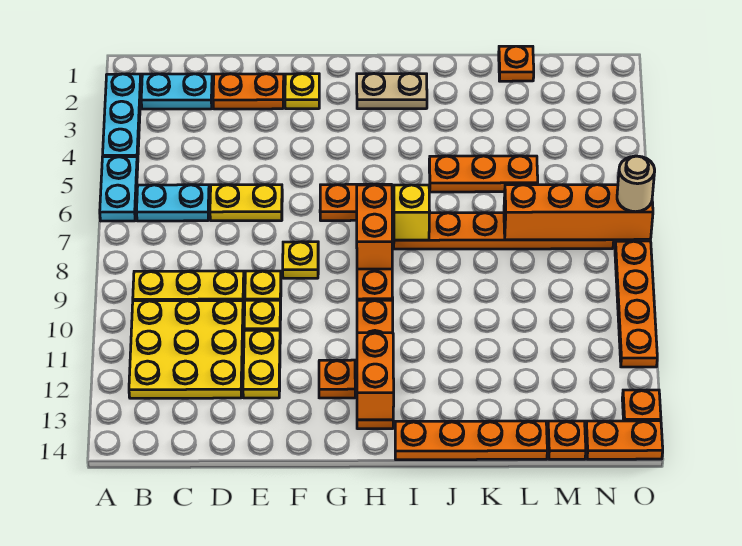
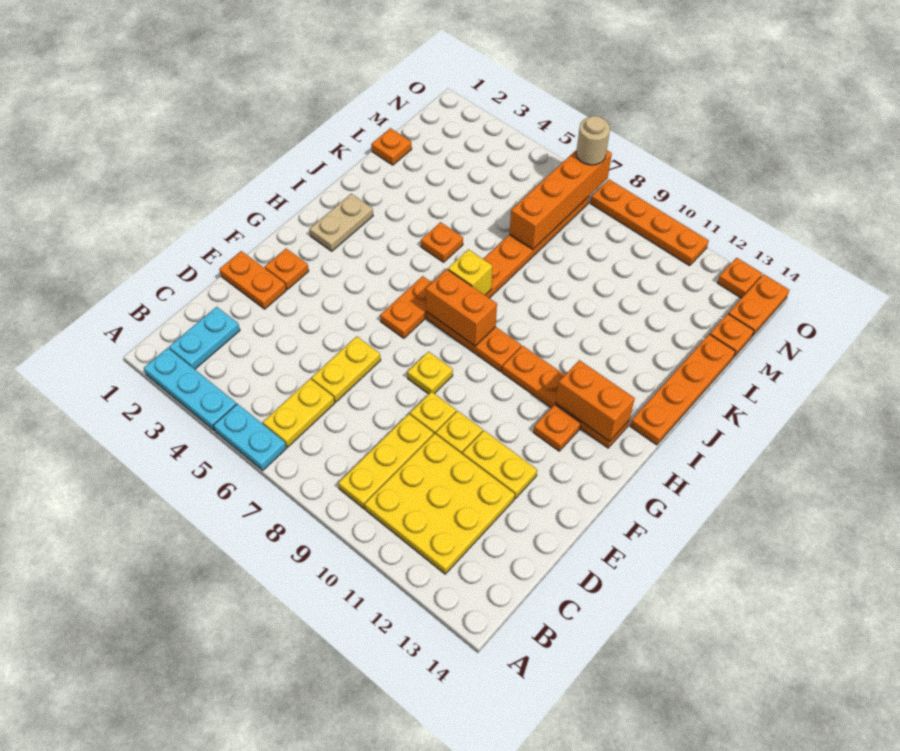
cyan 1x2 plate [136,185,209,221] -> yellow 1x2 plate [263,379,335,447]
orange 1x2 plate [213,74,284,109] -> orange 1x2 plate turned to [219,251,286,309]
yellow 1x1 plate [285,74,319,109] -> orange 1x1 plate [265,249,309,289]
orange 1x3 plate [429,156,538,192] -> orange 1x1 plate [421,222,463,262]

